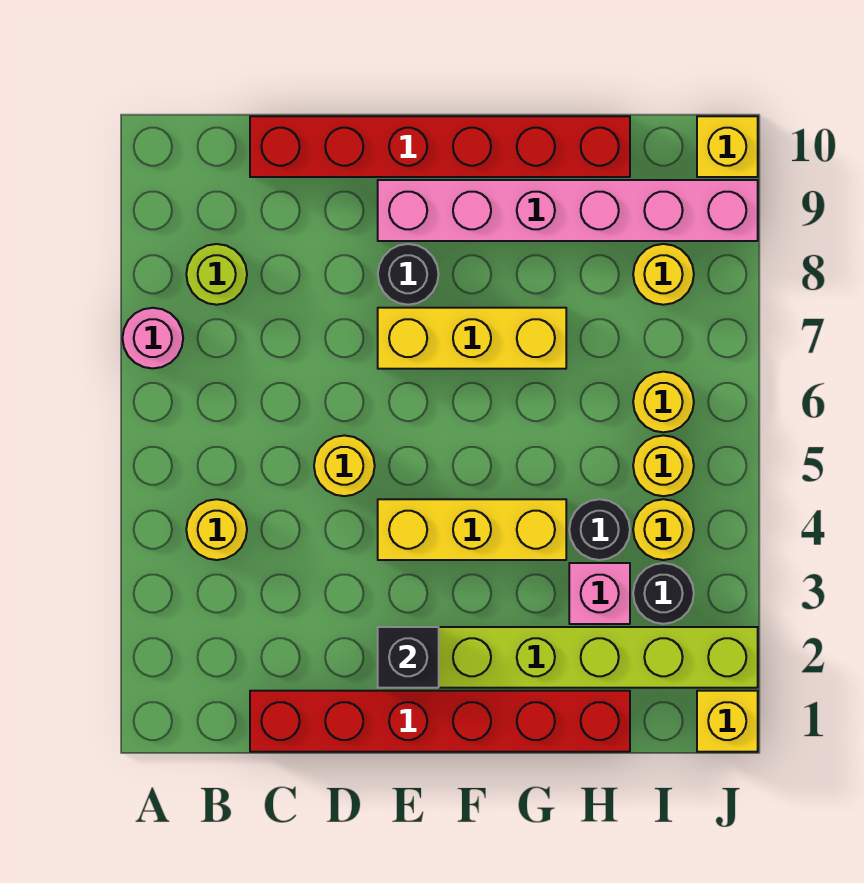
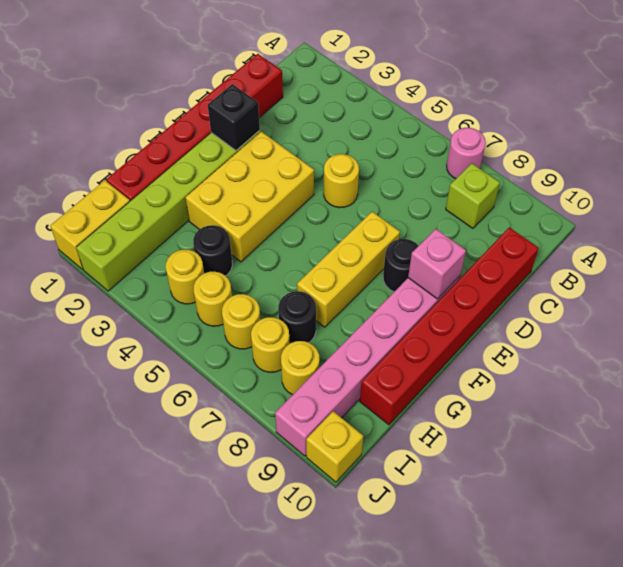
yellow 1x1 round brick [186,499,247,560] -> yellow 1x1 round brick moved to [251,317,290,372]
lime 1x1 round brick [186,244,247,305] -> lime 1x1 brick [446,163,500,228]
yellow 1x3 brick [378,499,566,560] -> yellow 2x3 brick [185,131,314,262]
pink 1x1 brick [569,563,630,624] -> pink 1x1 brick moved to [408,229,466,299]
black 1x1 round brick [633,563,694,624] -> black 1x1 round brick moved to [278,291,316,343]
yellow 1x1 brick [697,691,758,752] -> yellow 1x2 brick [50,181,130,269]

